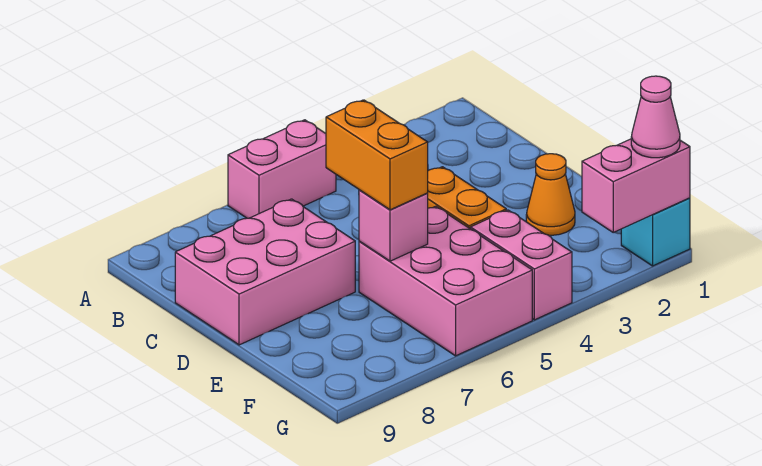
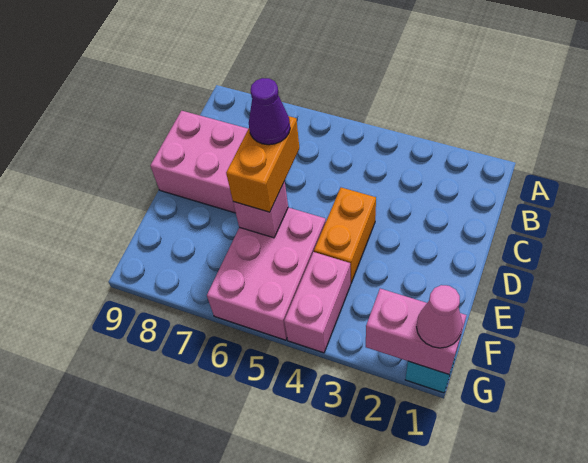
pink 1x2 brick [228,120,336,218] -> none
none -> purple 1x1 cone [249,78,290,145]
orange 1x1 cone [526,154,575,235] -> none

